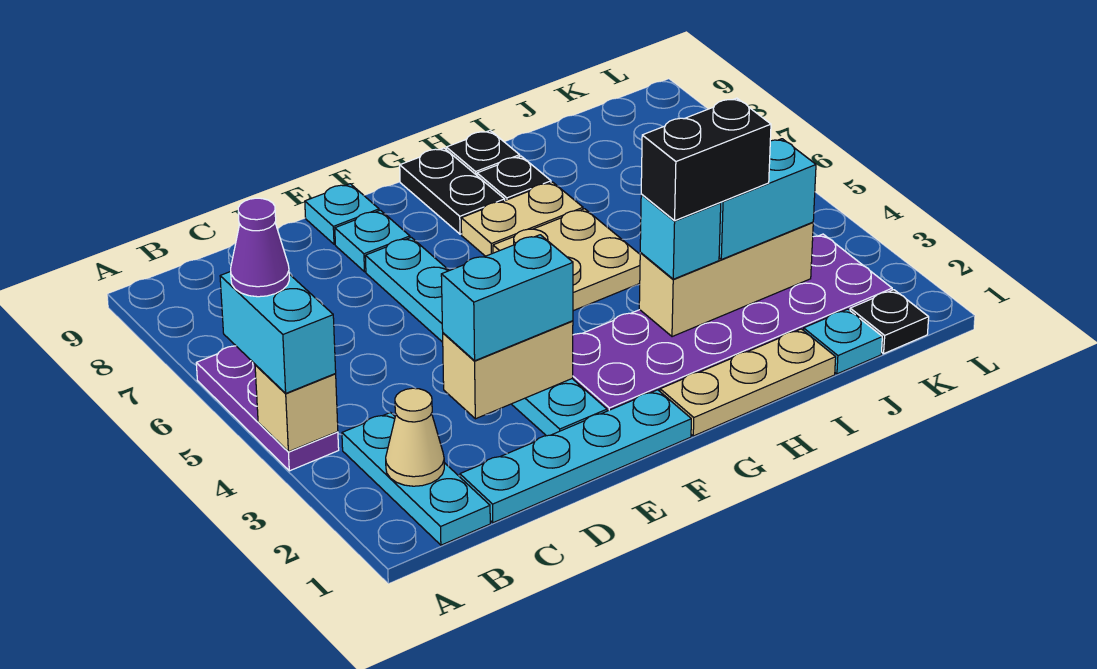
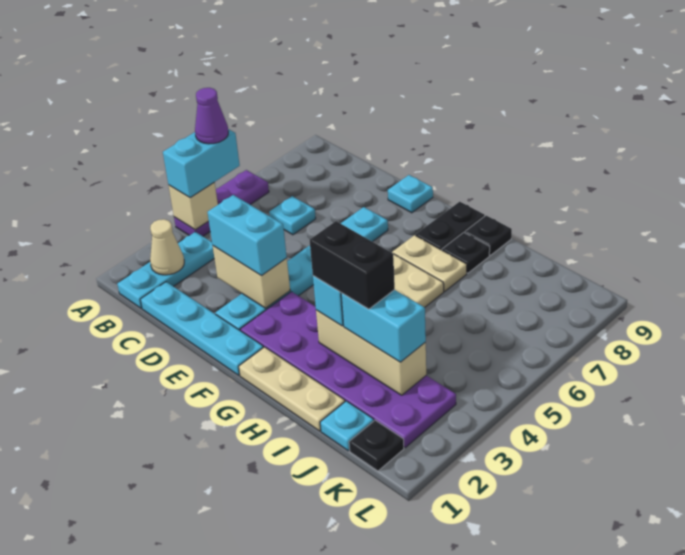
cyan 1x1 plate [335,210,410,272] -> cyan 1x1 plate moved to [269,196,316,235]

